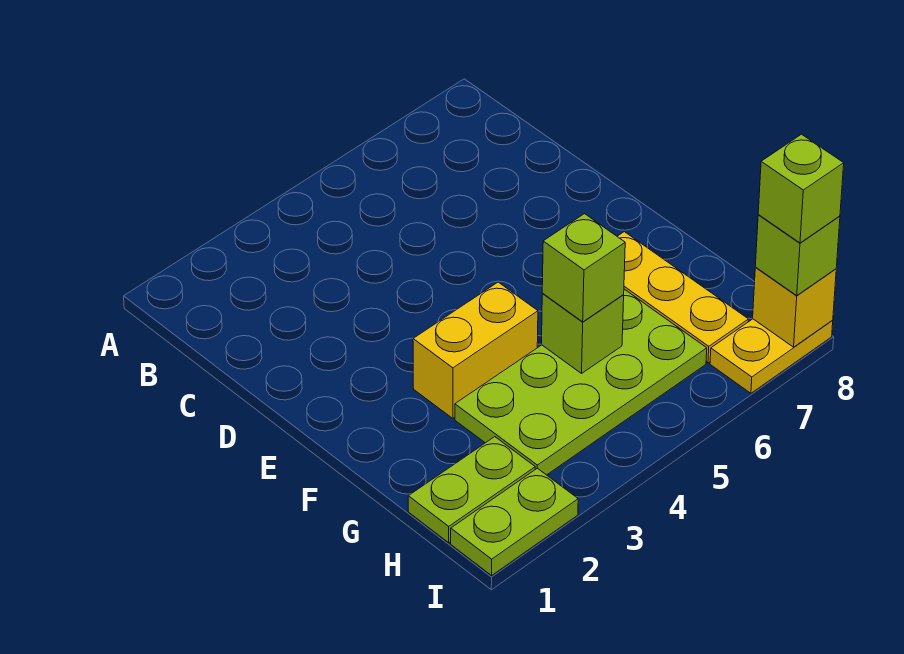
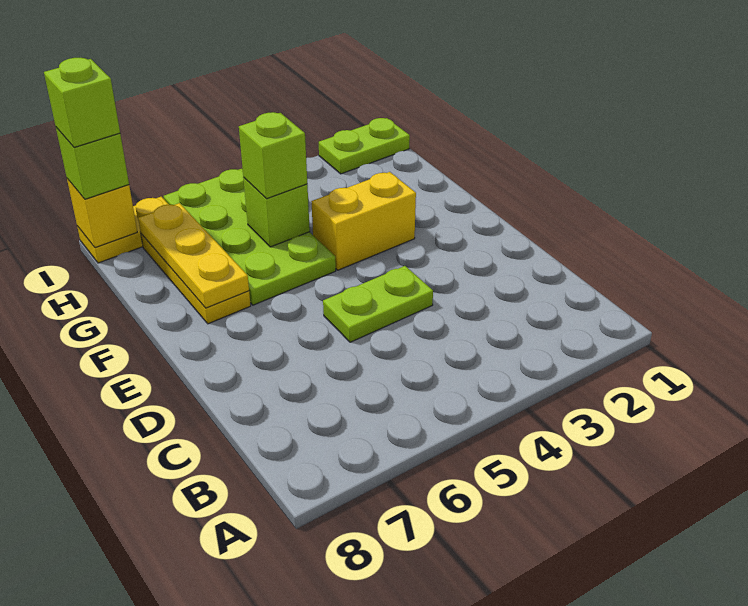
none -> yellow 1x3 plate [138,203,249,308]
lime 2x4 plate [455,289,707,475] -> lime 2x4 plate turned to [164,169,336,305]
lime 1x2 plate [408,437,535,543] -> lime 1x2 plate moved to [323,266,433,342]

